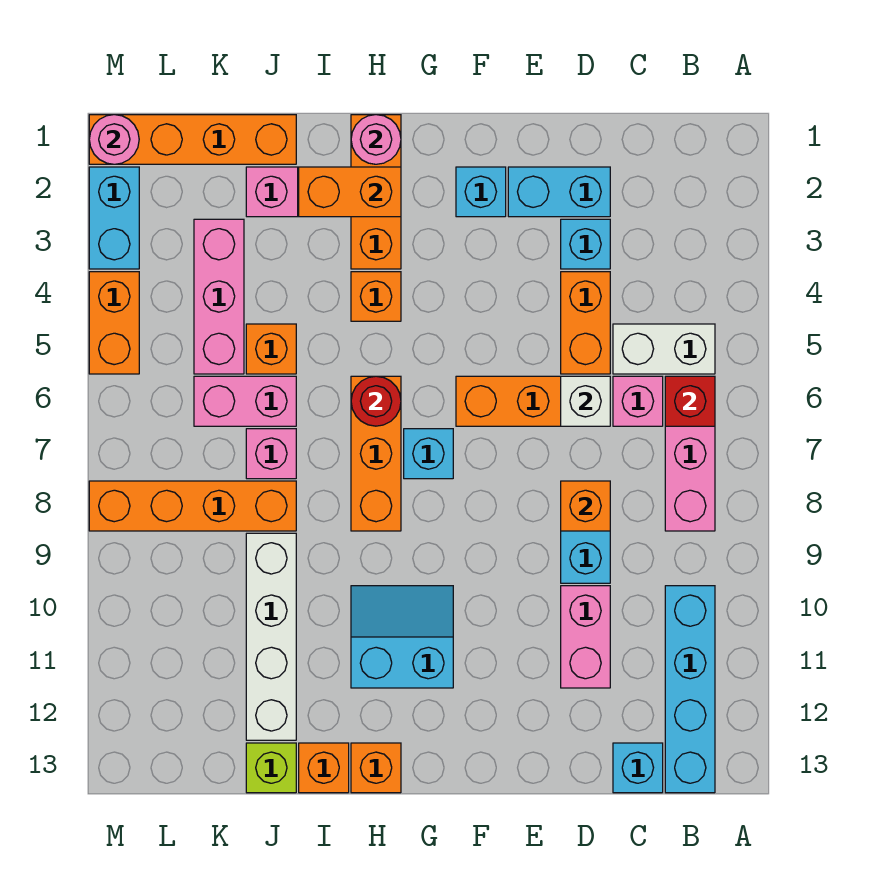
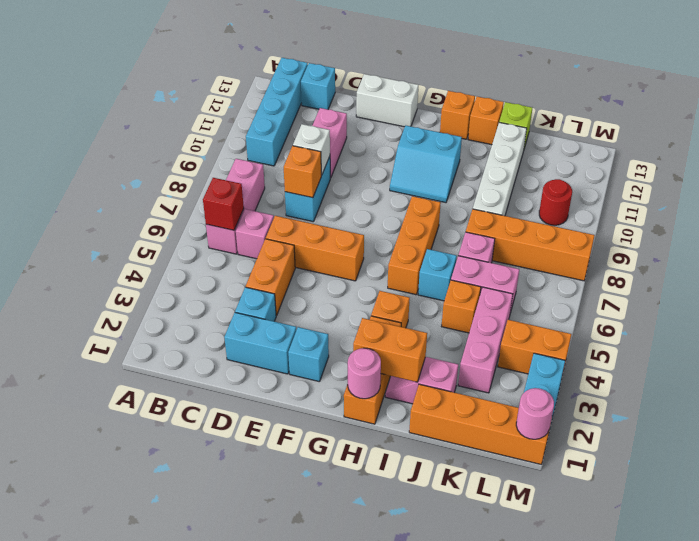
white 1x2 brick [613,324,715,374] -> white 1x2 brick moved to [356,74,418,127]
white 1x1 brick [561,376,610,426] -> white 1x1 brick moved to [293,124,330,175]
cyan 1x1 brick [404,429,453,479] -> cyan 1x1 brick moved to [418,249,457,301]
red 1x1 round brick [351,376,401,426] -> red 1x1 round brick moved to [539,179,572,225]
orange 1x2 brick [89,272,139,374] -> orange 1x2 brick turned to [498,320,571,374]

